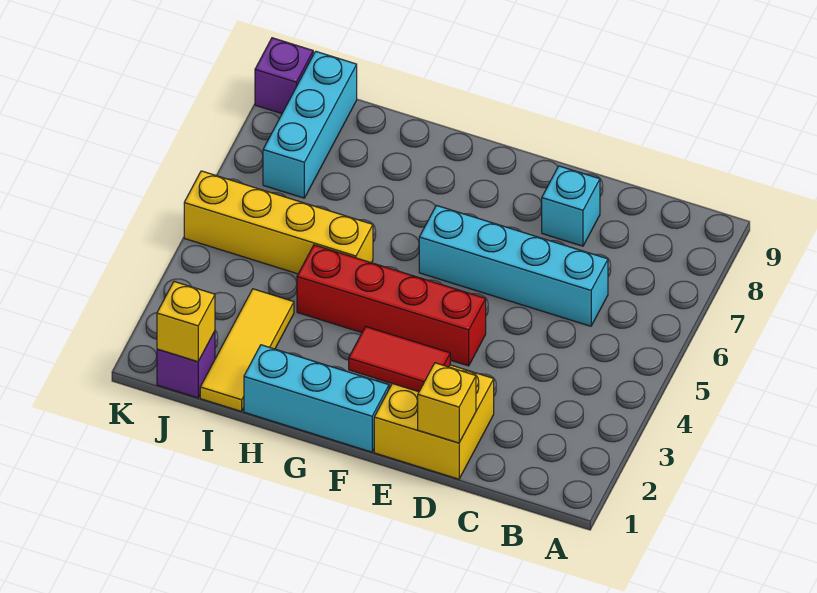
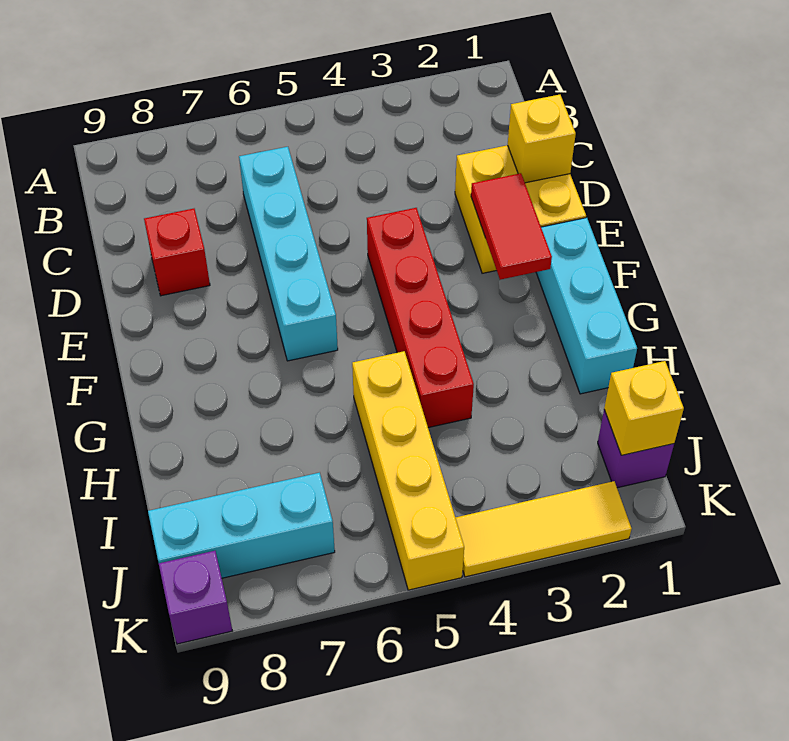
cyan 1x1 brick [542,166,600,246] -> red 1x1 brick [144,209,210,296]
yellow 1x3 tile [200,289,294,411] -> yellow 1x3 tile moved to [455,481,632,577]

